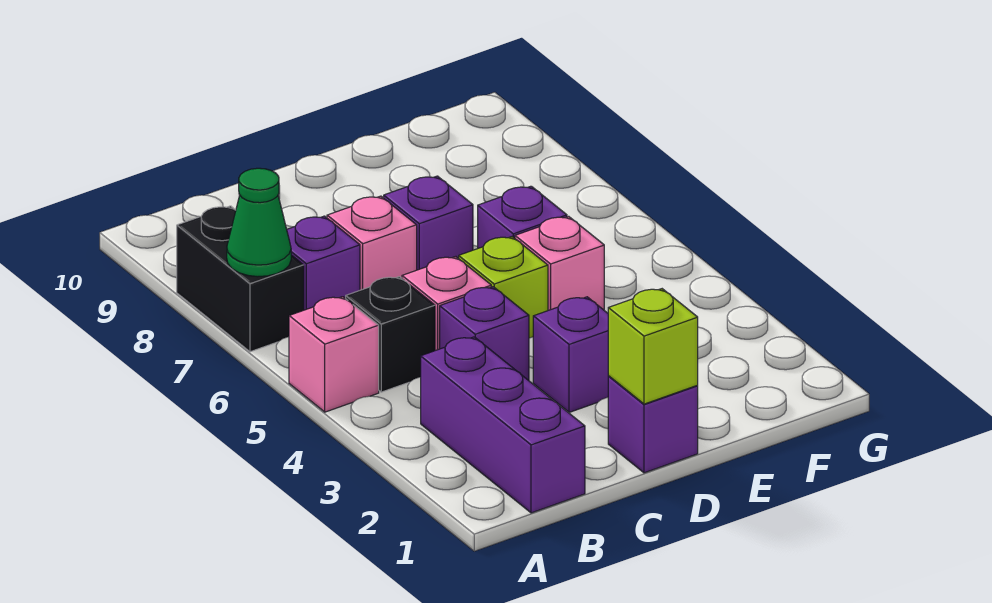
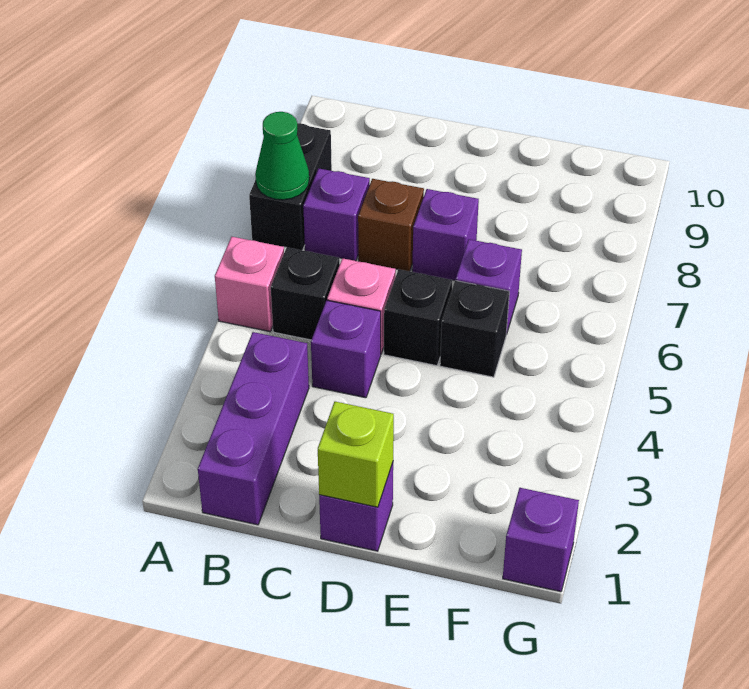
pink 1x1 brick [327,196,417,290] -> brown 1x1 brick [358,179,424,271]
purple 1x1 brick [533,297,609,412] -> purple 1x1 brick moved to [503,488,579,592]
lime 1x1 brick [459,237,548,338] -> black 1x1 brick [384,269,452,366]
pink 1x1 brick [515,216,604,310] -> black 1x1 brick [440,280,509,377]

